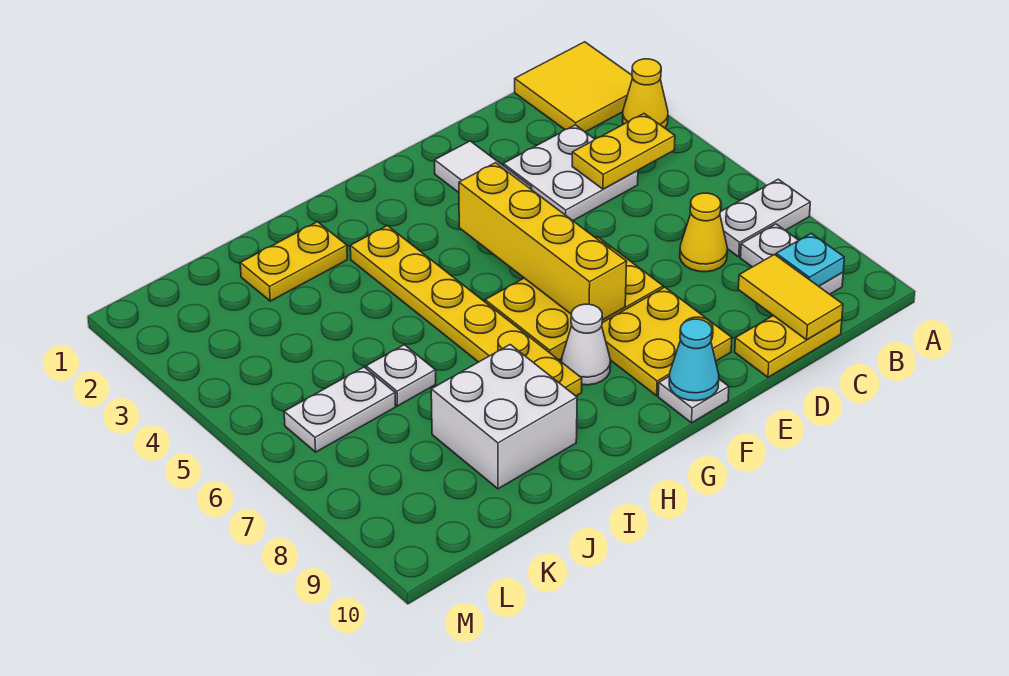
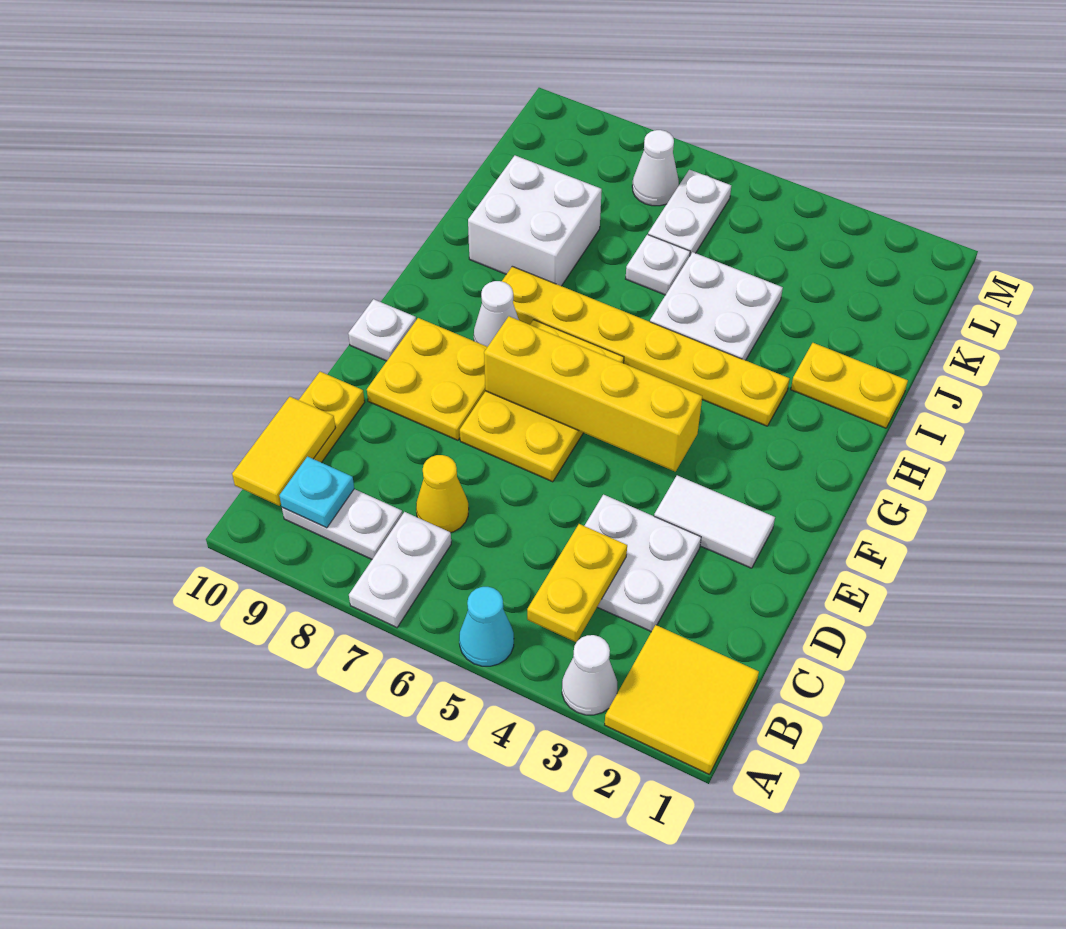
yellow 1x1 cone [622,59,668,128] -> white 1x1 cone [562,635,617,715]
yellow 1x2 tile [738,255,843,340] -> yellow 1x2 tile turned to [232,397,336,506]
cyan 1x1 cone [669,319,719,401] -> cyan 1x1 cone moved to [459,587,514,666]
yellow 1x2 plate [240,222,347,301] -> yellow 1x2 plate turned to [791,343,908,428]
none -> white 2x2 plate [650,252,783,360]
none -> white 1x1 cone [632,130,679,206]

